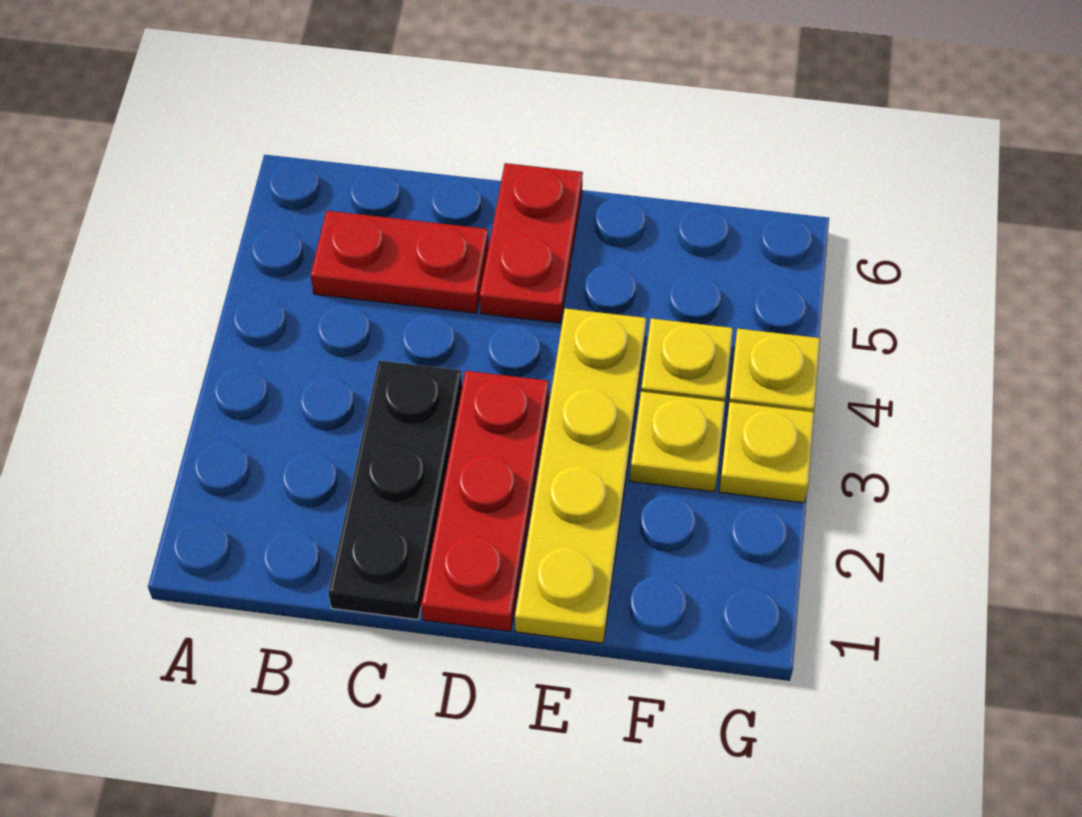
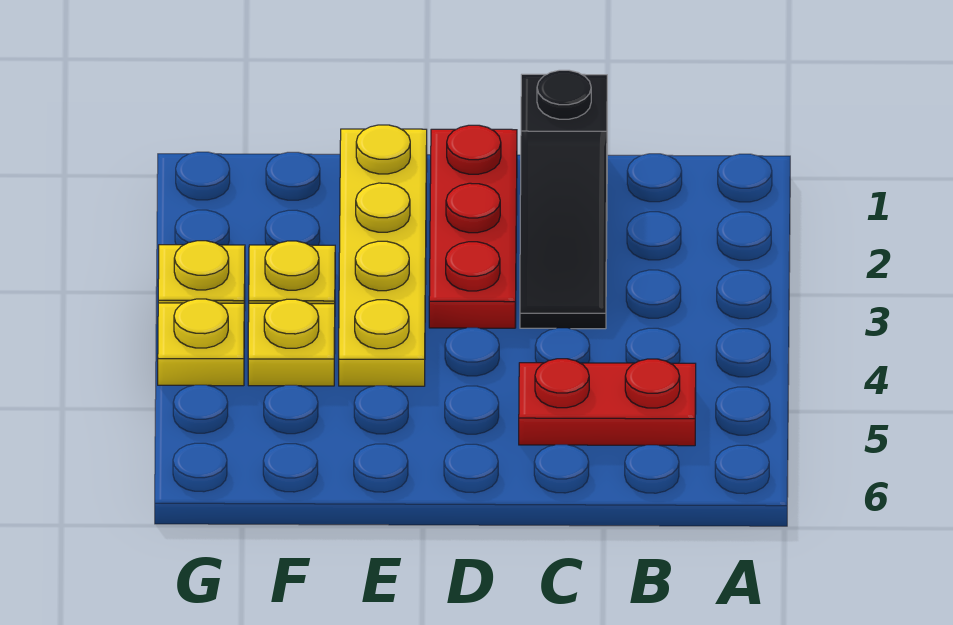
black 1x3 plate [328,360,462,620] -> black 1x3 slope [520,70,607,329]
red 1x2 plate [480,163,583,323] -> none

